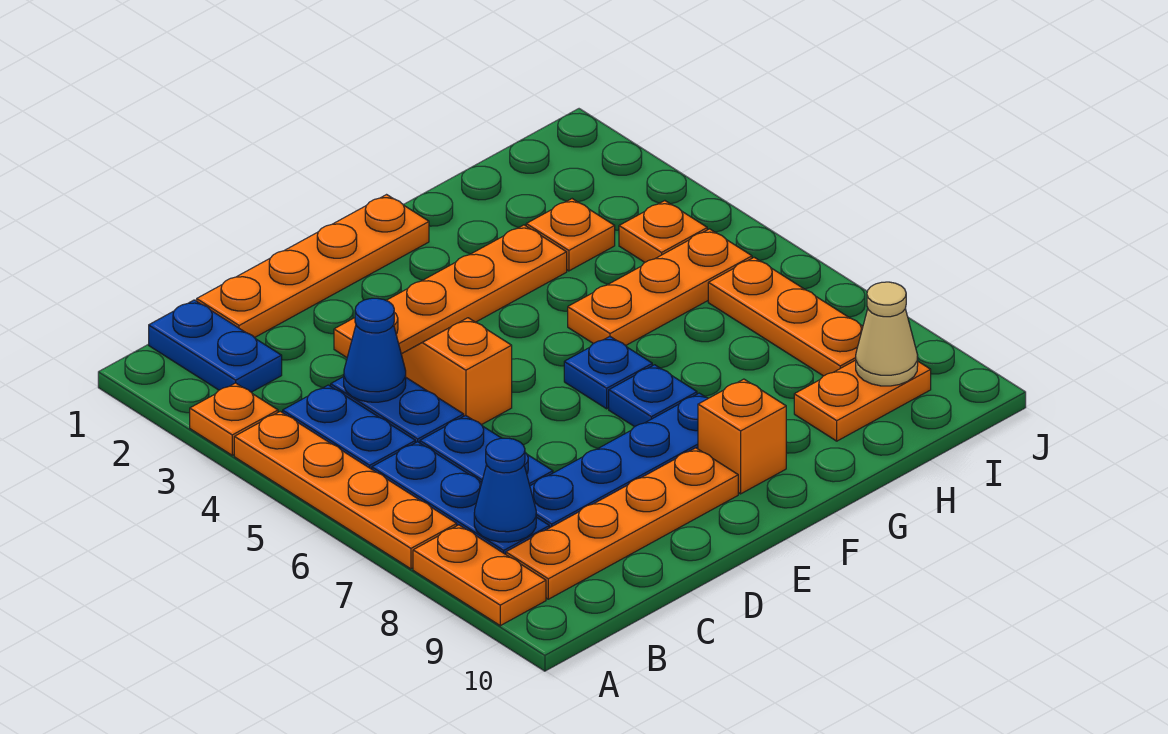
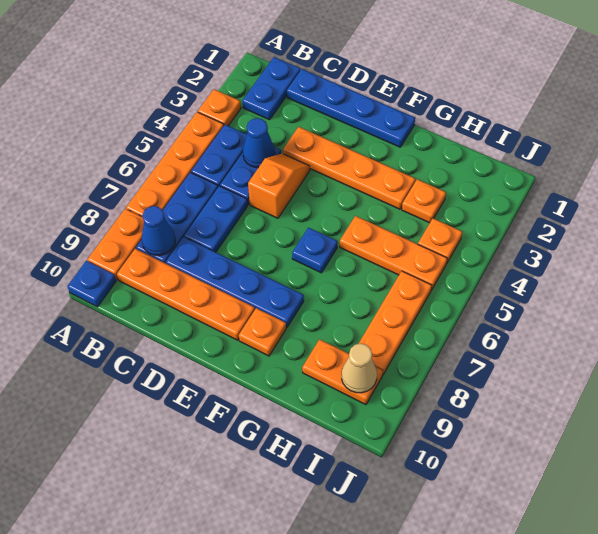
orange 1x4 plate [197,195,429,338] -> blue 1x4 plate [287,69,415,147]
blue 1x1 plate [609,365,697,427] -> blue 1x1 plate moved to [68,261,116,307]
orange 1x1 brick [698,379,786,494] -> orange 1x1 plate [239,308,286,356]

